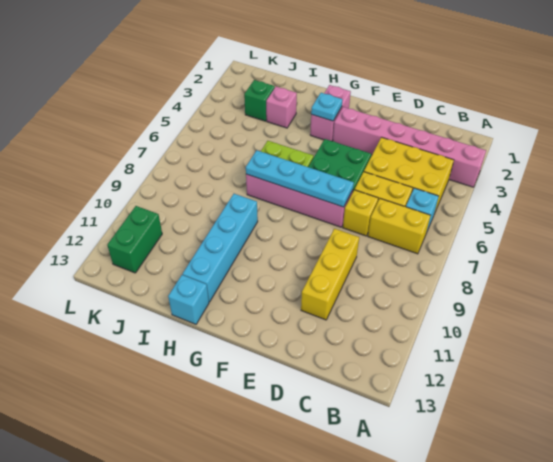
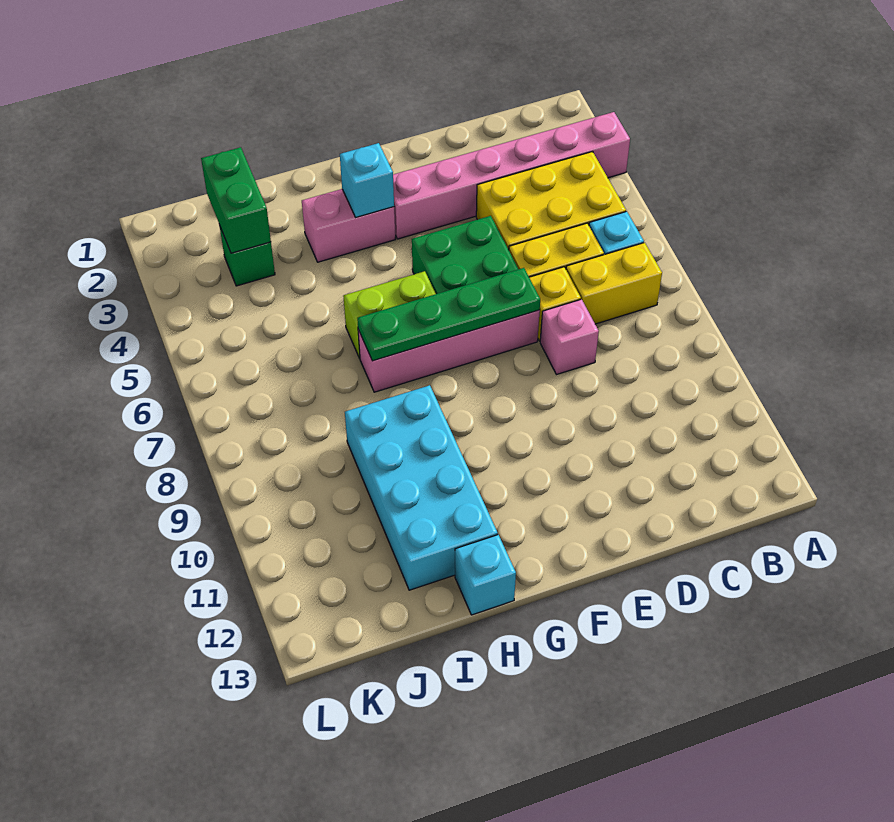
yellow 1x3 brick [301,229,359,320] -> none
cyan 1x4 plate [246,150,354,207] -> green 1x4 plate [357,268,540,361]
pink 1x2 brick [310,85,351,141] -> pink 1x2 brick turned to [302,189,395,262]
cyan 1x1 plate [311,93,343,121] -> cyan 1x1 brick [340,143,394,217]
cyan 1x4 brick [183,194,258,302] -> cyan 2x4 brick [345,385,498,590]
pink 1x1 brick [266,87,297,128] -> pink 1x1 brick moved to [540,299,599,375]
green 1x2 brick [107,206,162,273] -> green 1x2 brick moved to [201,147,271,253]

